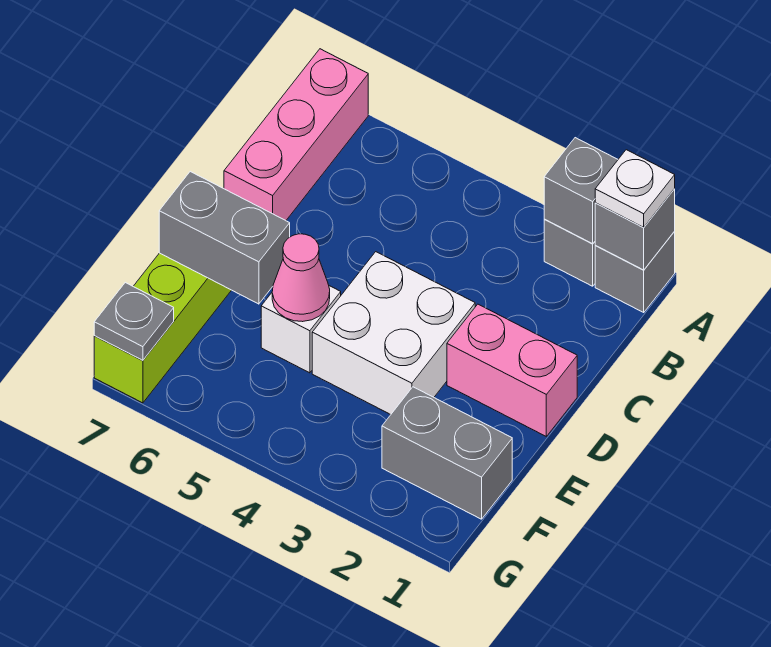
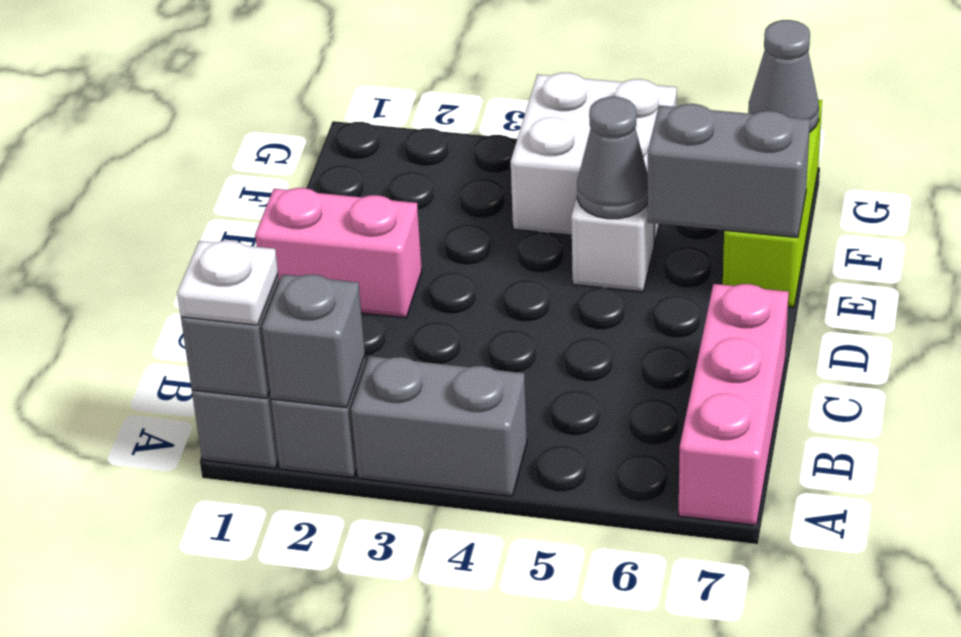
white 2x2 brick [312,252,475,415] -> white 2x2 brick moved to [511,73,677,244]
pink 1x1 cone [272,234,330,322] -> grey 1x1 cone [577,97,648,219]
grey 1x2 brick [382,387,512,519] -> grey 1x2 brick moved to [351,356,527,496]
grey 1x1 plate [94,283,174,361] -> grey 1x1 cone [748,20,819,133]

